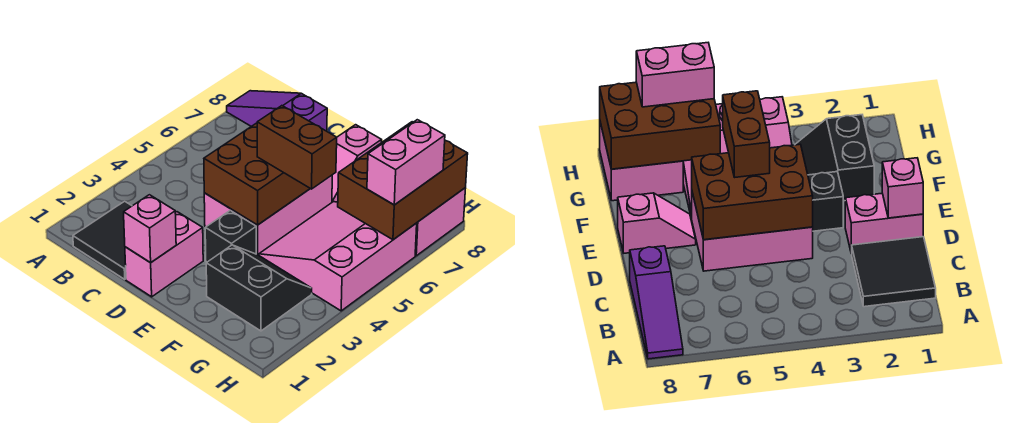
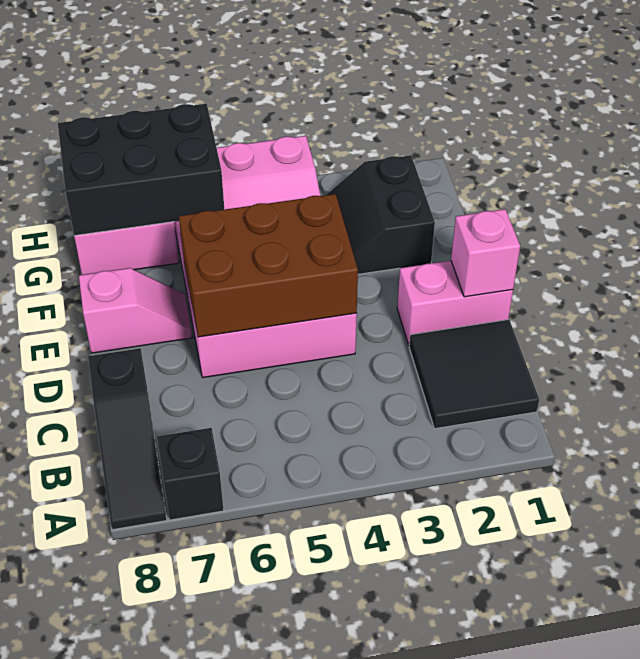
purple 1x3 slope [227,91,327,131] -> black 1x3 slope [88,348,167,530]
black 1x1 brick [205,211,256,262] -> black 1x1 brick moved to [157,428,224,520]
brown 1x2 brick [257,106,337,189] -> none
brown 2x3 brick [338,122,468,240] -> black 2x3 brick [58,104,224,236]
pink 1x2 brick [367,120,445,205] -> none

